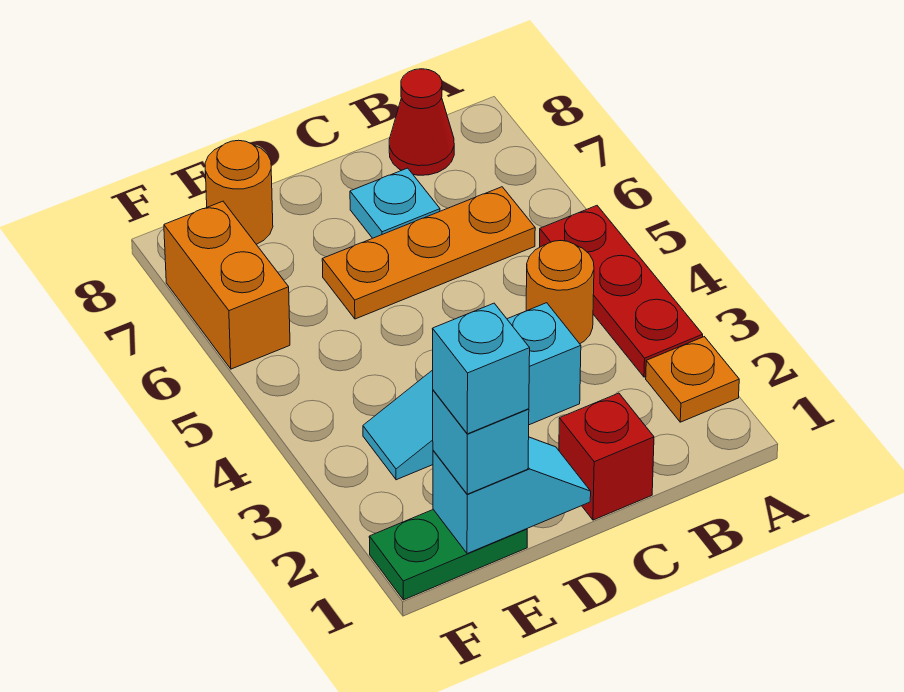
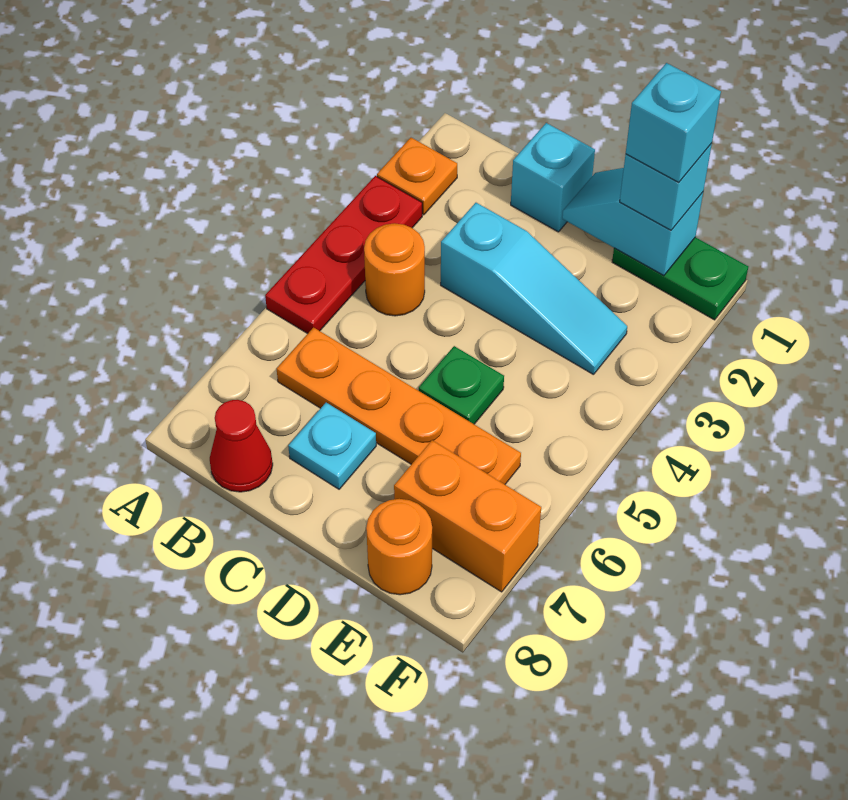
orange 1x3 plate [322,187,535,319] -> orange 1x4 plate [277,327,521,484]
red 1x1 brick [559,393,654,520] -> cyan 1x1 brick [511,123,595,232]
none -> green 1x1 plate [419,346,504,424]
orange 1x2 brick [164,201,290,369] -> orange 1x2 brick turned to [394,440,541,592]

